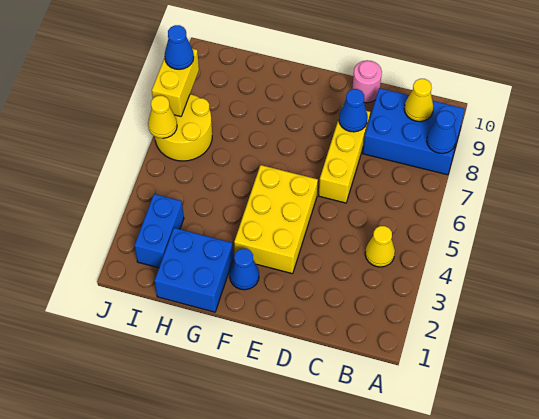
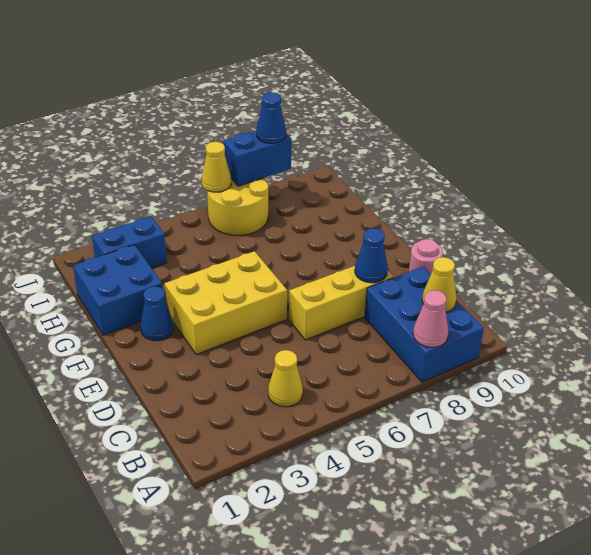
blue 1x1 cone [427,111,456,154] -> pink 1x1 cone [413,290,449,347]
yellow 1x2 brick [152,49,199,116] -> blue 1x2 brick [223,130,292,186]

